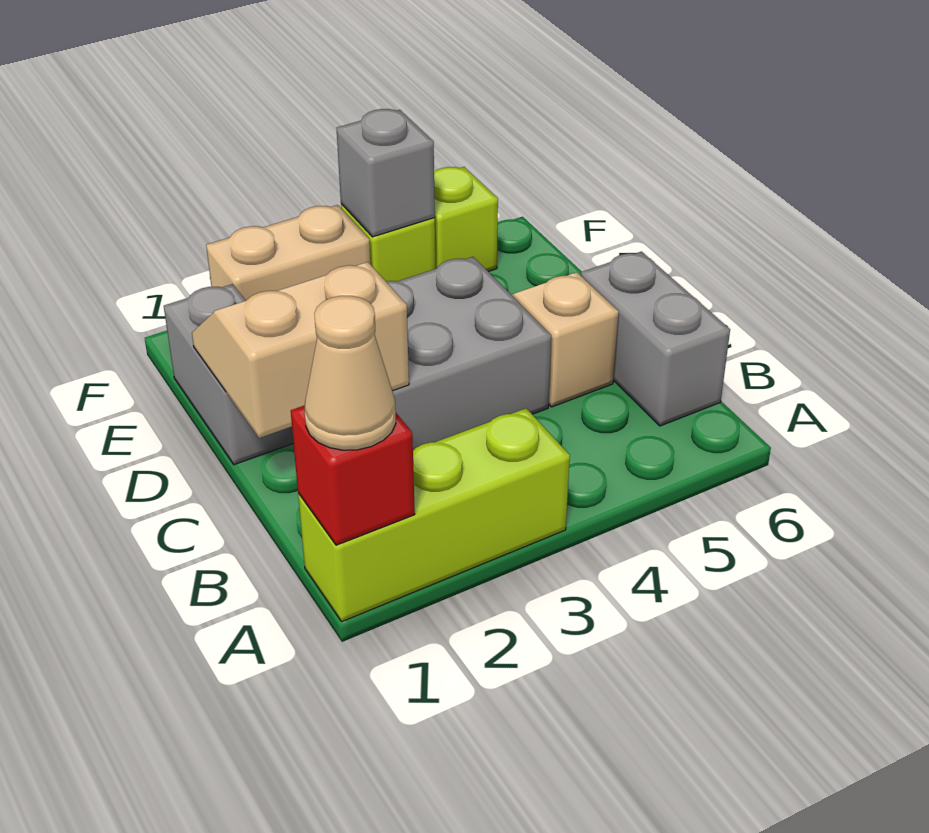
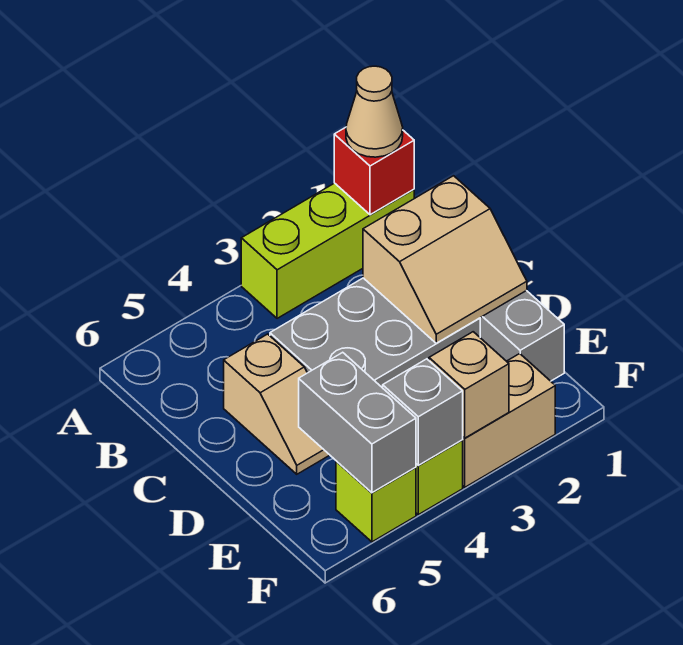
grey 1x2 brick [581,252,730,426] -> grey 1x2 brick moved to [299,352,416,493]
none -> tan 1x1 brick [429,332,509,438]

